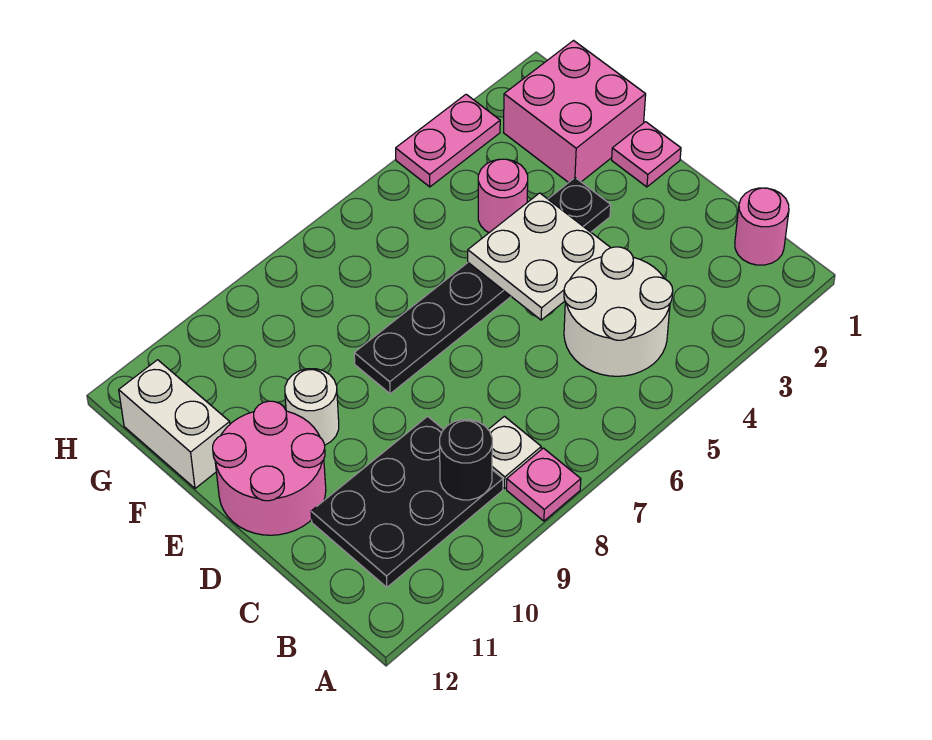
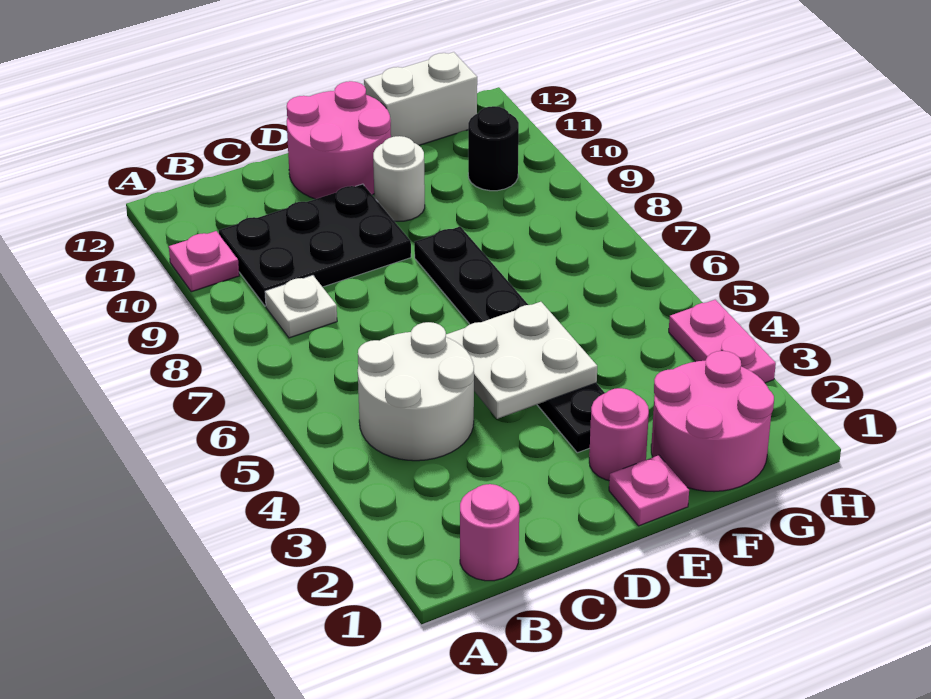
pink 1x1 plate [507,448,581,521] -> pink 1x1 plate moved to [169,231,239,292]
black 2x3 plate [311,416,503,587] -> black 2x3 plate turned to [219,184,411,306]
black 1x1 round brick [440,420,492,500] -> black 1x1 round brick moved to [468,106,519,191]
pink 2x2 brick [503,41,646,183] -> pink 2x2 round brick [651,351,774,492]
pink 1x1 round brick [478,159,528,233] -> pink 1x1 round brick moved to [589,388,649,481]

